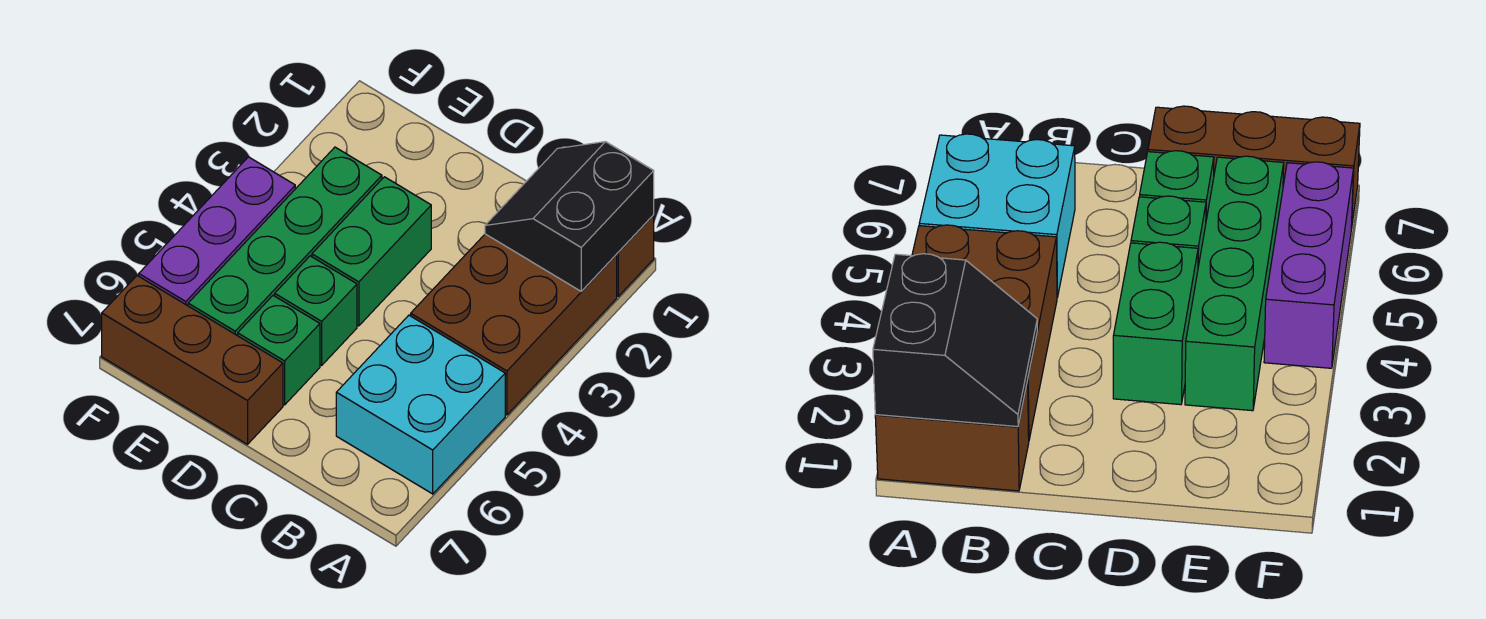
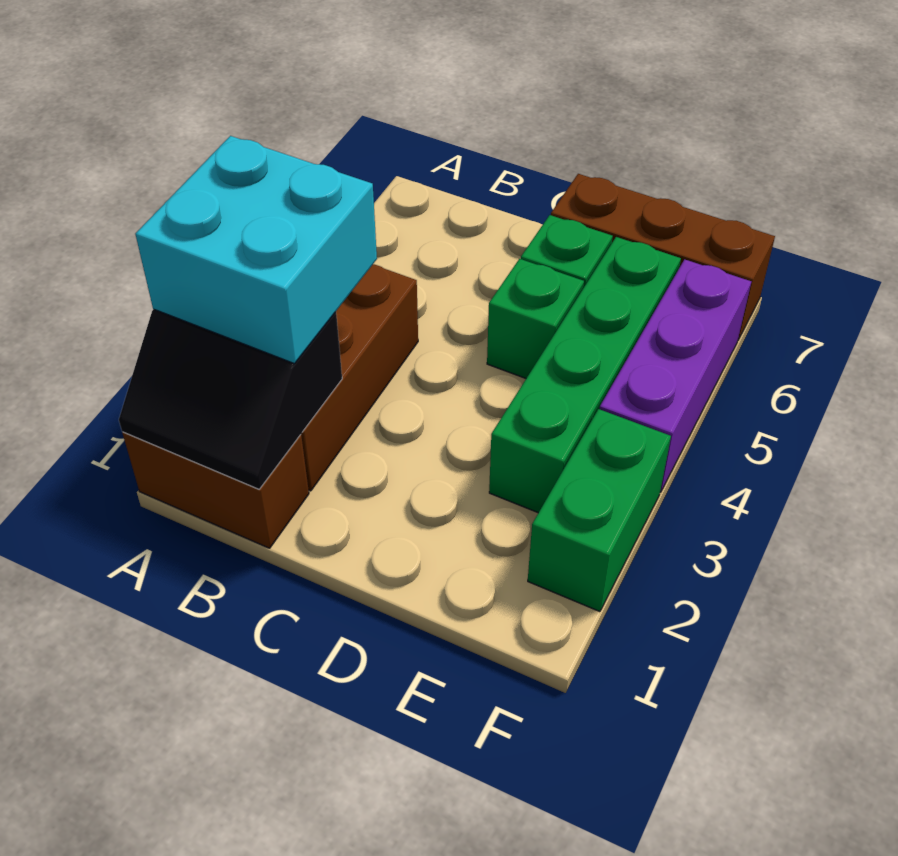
black 2x2 slope [485,142,654,291] -> black 2x2 slope turned to [119,309,342,489]
cyan 2x2 brick [336,315,505,494] -> cyan 2x2 brick moved to [135,136,377,363]
green 1x2 brick [312,177,431,326] -> green 1x2 brick moved to [528,409,671,612]

